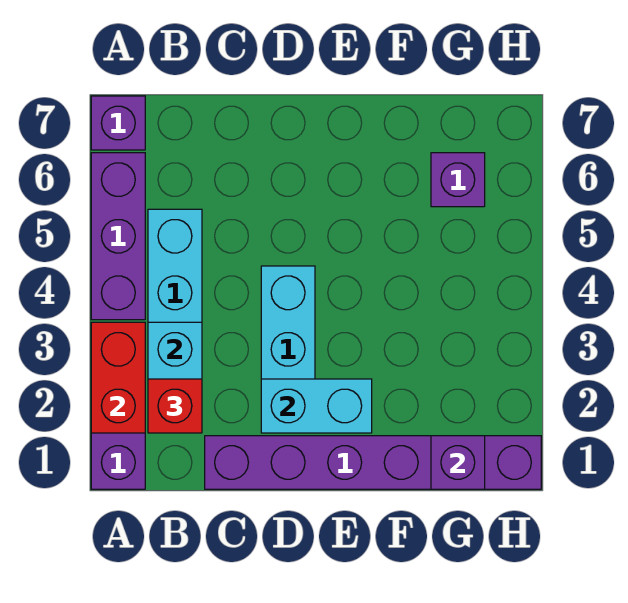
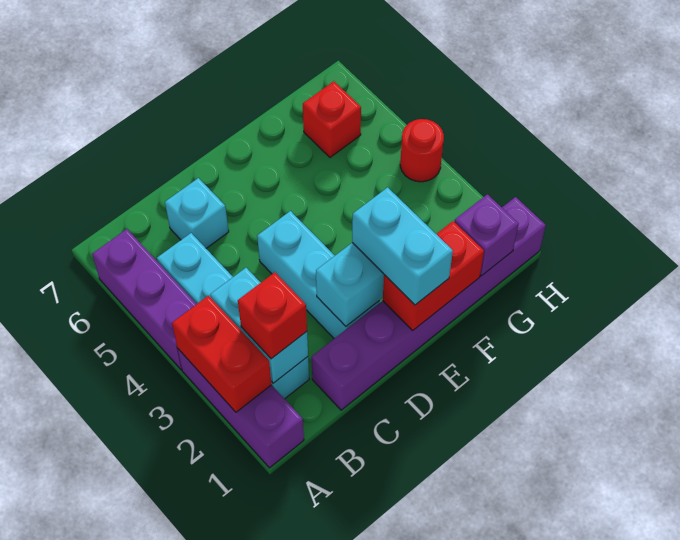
purple 1x1 brick [91,96,145,150] -> none
none -> cyan 1x1 brick [165,178,229,248]
none -> red 1x2 brick [383,221,484,330]
none -> cyan 1x2 brick [352,187,453,305]
purple 1x1 brick [431,153,485,207] -> red 1x1 brick [303,81,361,157]
none -> red 1x1 round brick [400,119,444,182]

